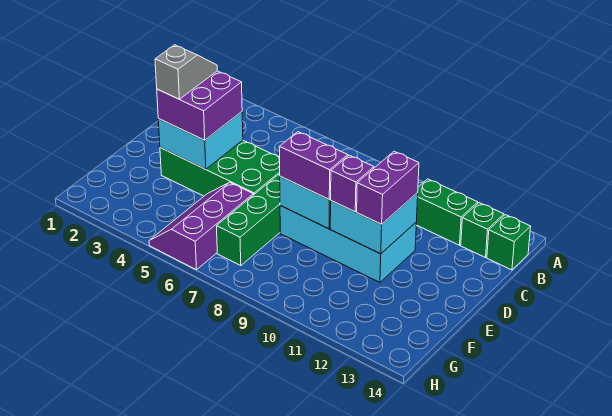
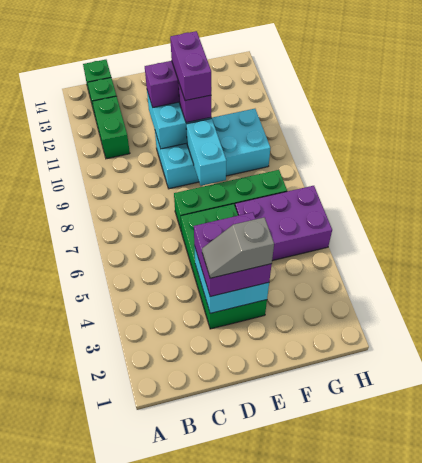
cyan 2x4 brick [280,206,417,282] -> cyan 2x4 brick turned to [155,109,270,189]
purple 1x2 brick [279,132,348,200] -> purple 1x2 brick moved to [170,31,211,101]
purple 2x3 slope [149,182,253,270] -> purple 2x3 brick [235,186,332,261]

